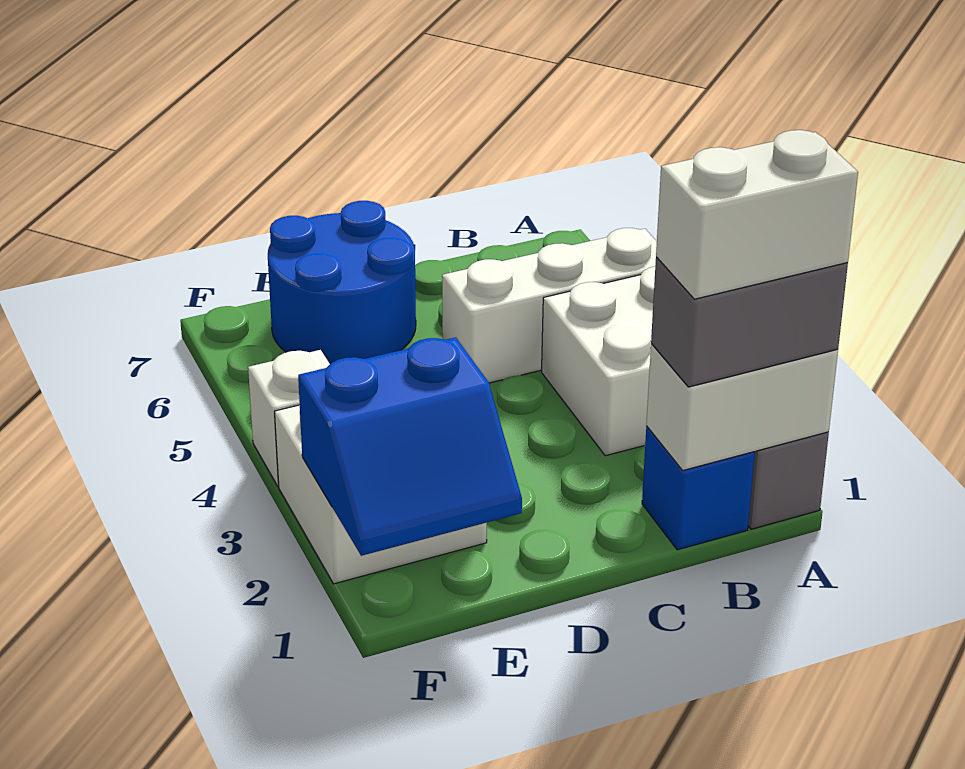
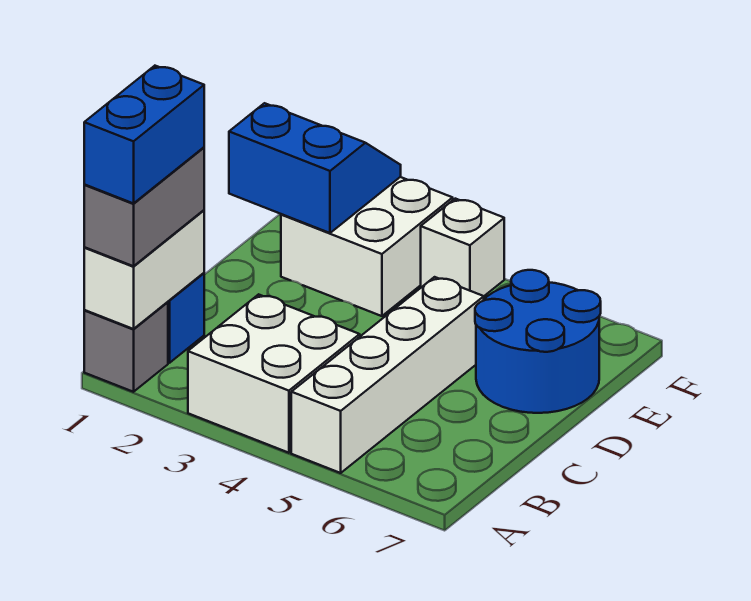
white 1x2 brick [656,130,858,299] -> blue 1x2 brick [84,66,204,203]
white 1x3 brick [442,228,657,383] -> white 1x4 brick [291,277,484,473]
blue 2x2 slope [298,337,522,556] -> blue 2x2 slope turned to [229,103,401,233]

